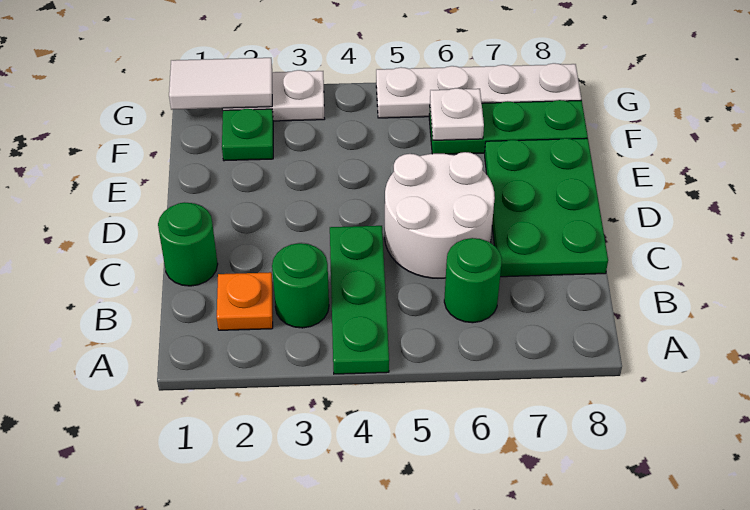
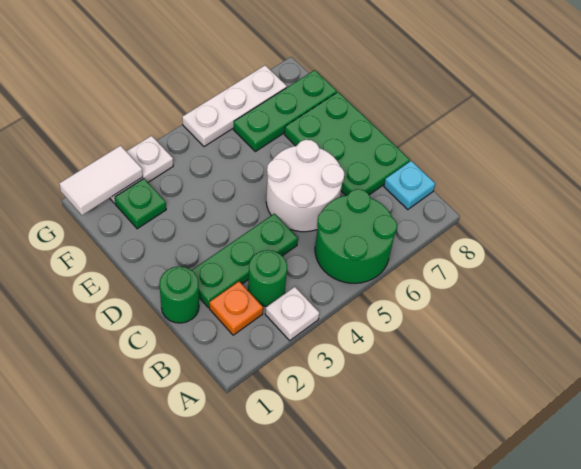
green 1x3 plate [330,226,389,374] -> green 1x3 plate turned to [192,214,298,308]
green 1x1 round brick [444,238,502,323] -> green 2x2 round brick [315,189,397,283]
none -> cyan 1x1 plate [384,161,435,210]
white 1x1 plate [430,88,484,140] -> white 1x1 plate moved to [265,287,319,341]
white 1x4 plate [376,63,581,118] -> white 1x3 plate [182,65,287,147]

